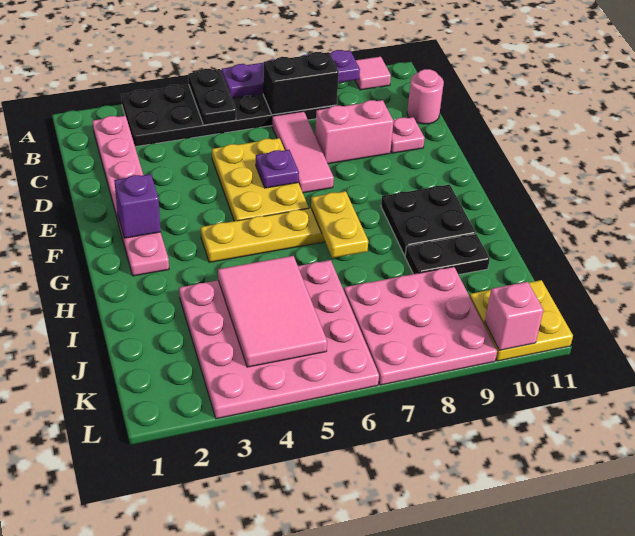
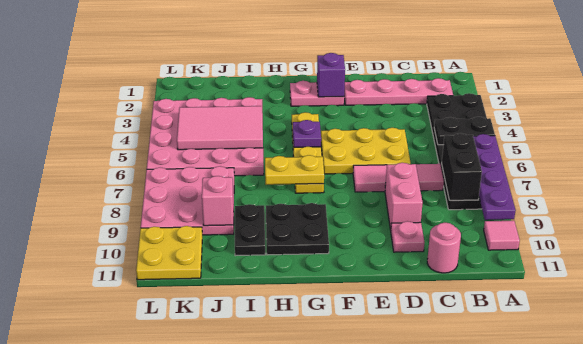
purple 1x1 plate [256,150,299,188] -> purple 1x1 plate moved to [293,120,321,147]
pink 1x1 brick [485,282,543,350] -> pink 1x1 brick moved to [202,176,234,226]

